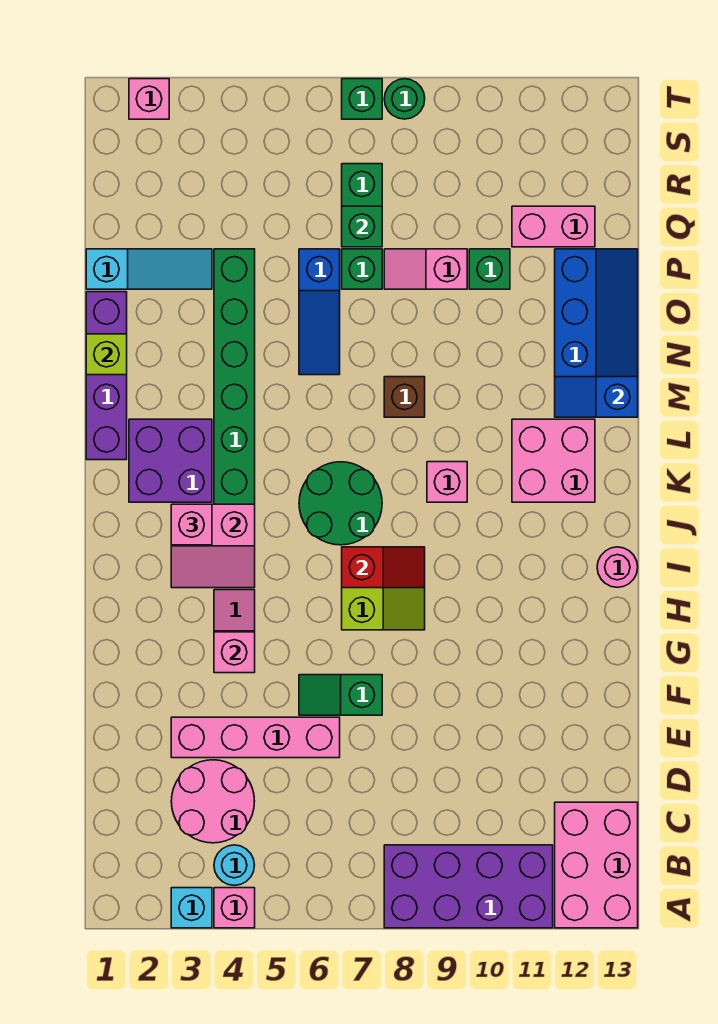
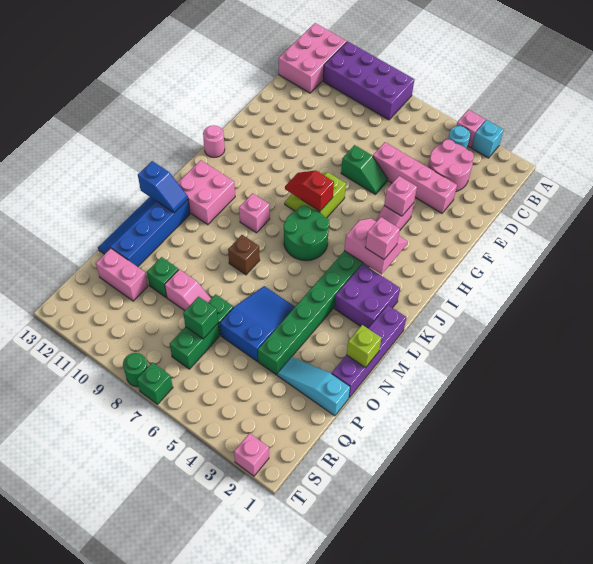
blue 1x3 slope [299,249,340,375] -> blue 2x3 slope [220,286,295,361]

